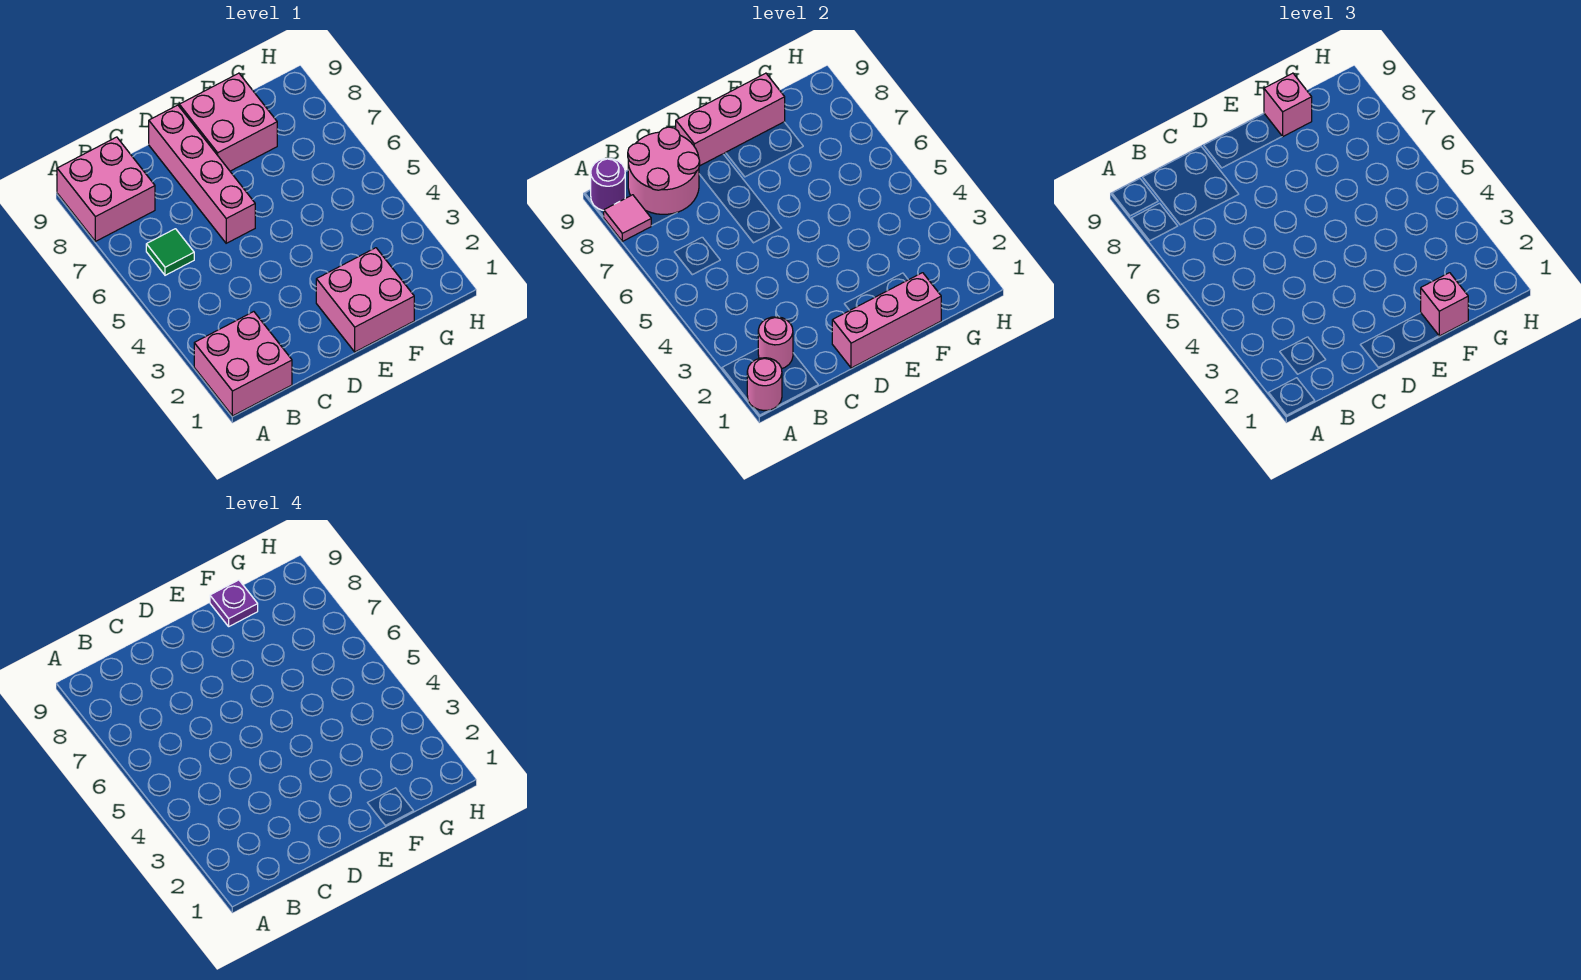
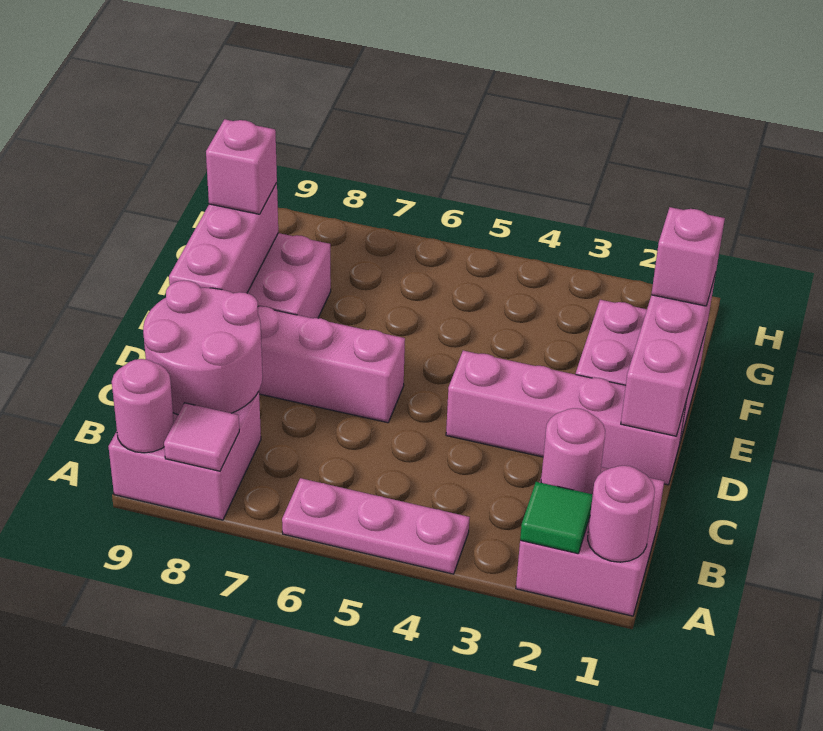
none -> pink 1x3 plate [282,478,470,574]
purple 1x1 round brick [591,158,625,211] -> pink 1x1 round brick [112,359,174,453]
green 1x1 tile [146,229,194,275] -> green 1x1 tile moved to [520,482,593,554]
none -> pink 1x4 brick [446,351,686,485]
purple 1x1 plate [210,580,258,626] -> none

